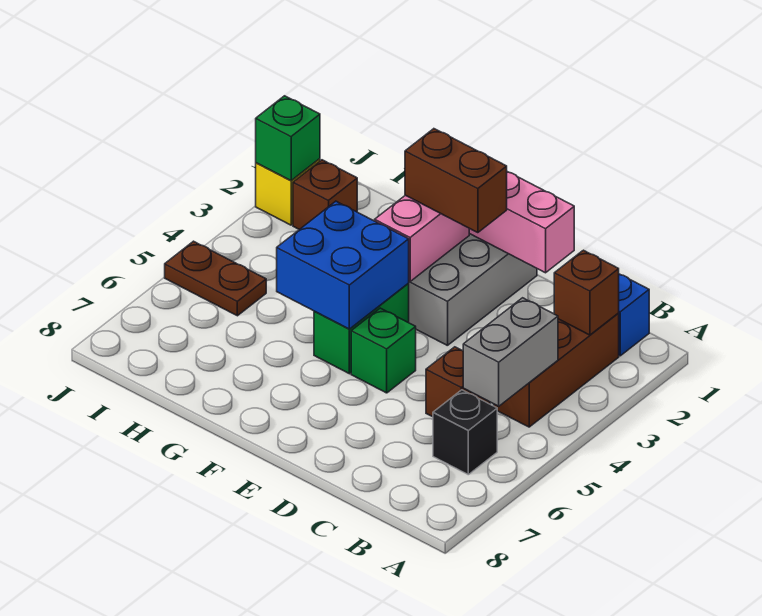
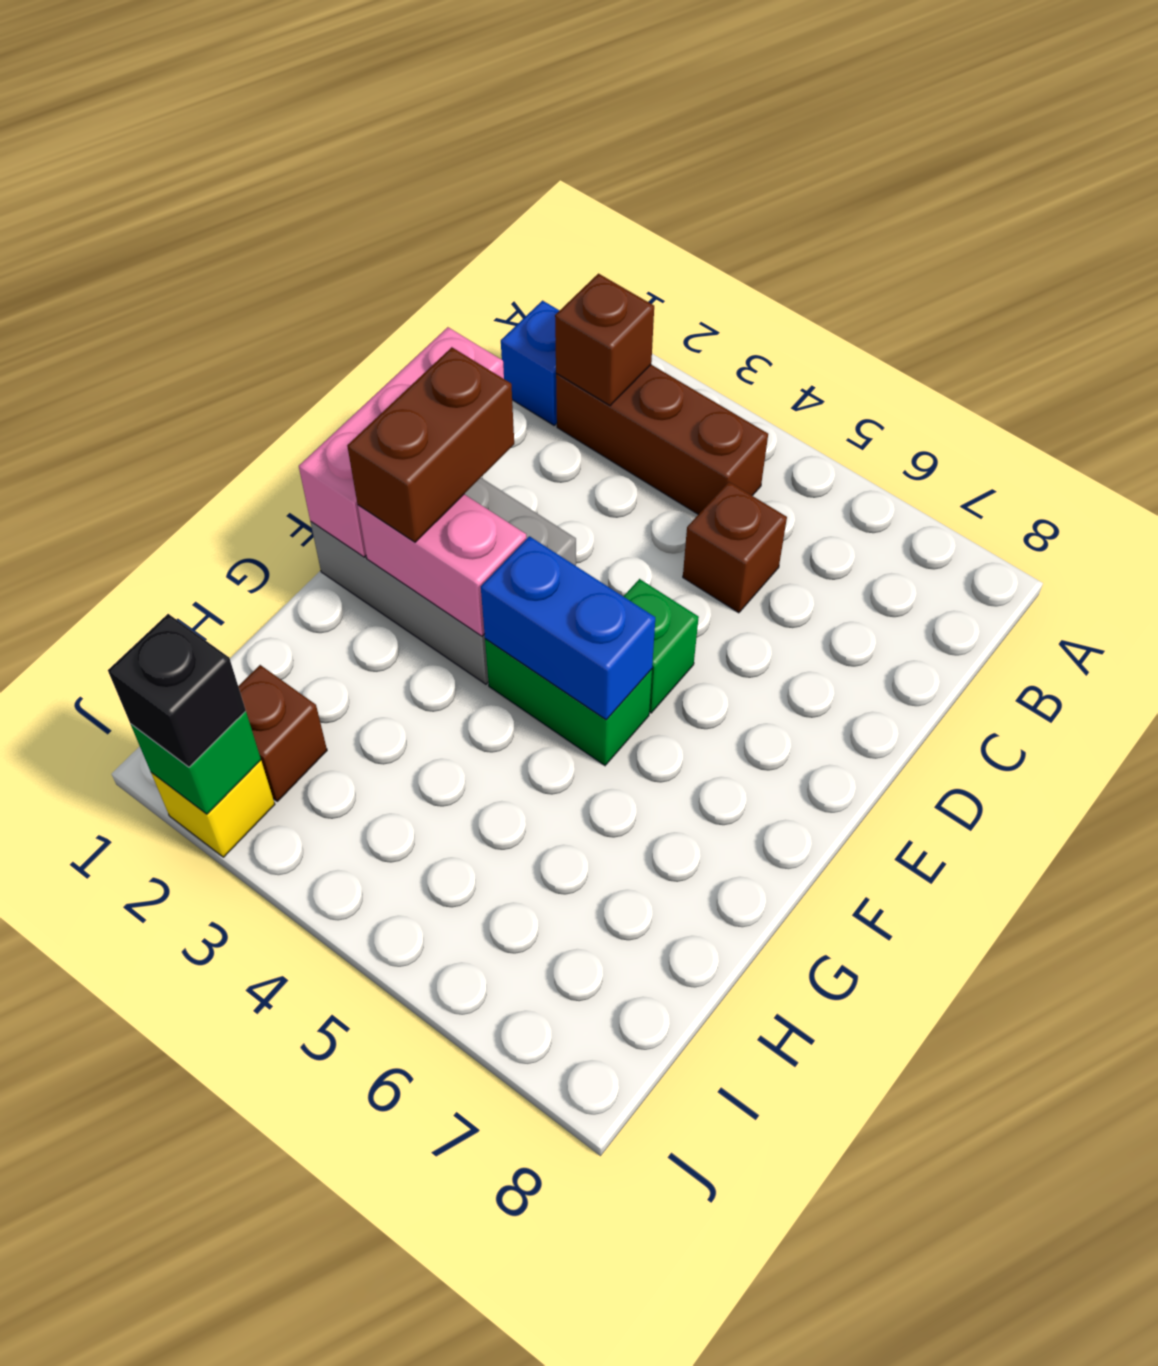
grey 1x2 brick [463,298,558,406] -> none
black 1x1 brick [433,390,497,475] -> black 1x1 brick moved to [108,614,246,767]
blue 2x2 brick [277,201,409,329] -> blue 1x2 brick [481,536,655,720]
brown 1x2 plate [165,241,266,316] -> none

